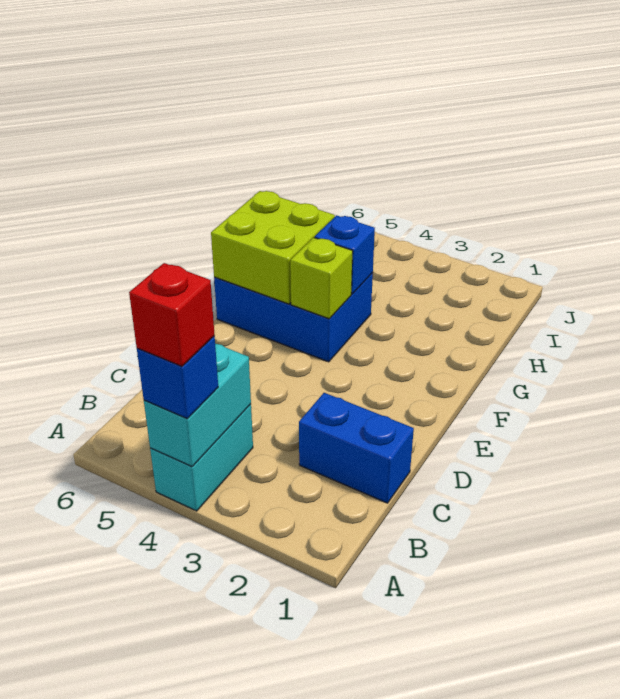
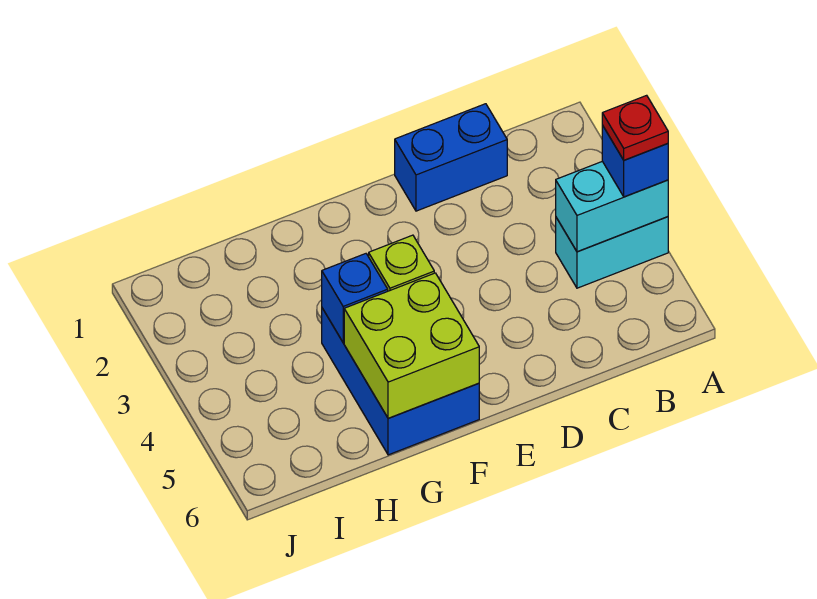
red 1x1 brick [129,263,215,366] -> red 1x1 plate [602,95,668,160]
blue 1x2 brick [299,393,414,503] -> blue 1x2 brick turned to [395,104,507,211]

